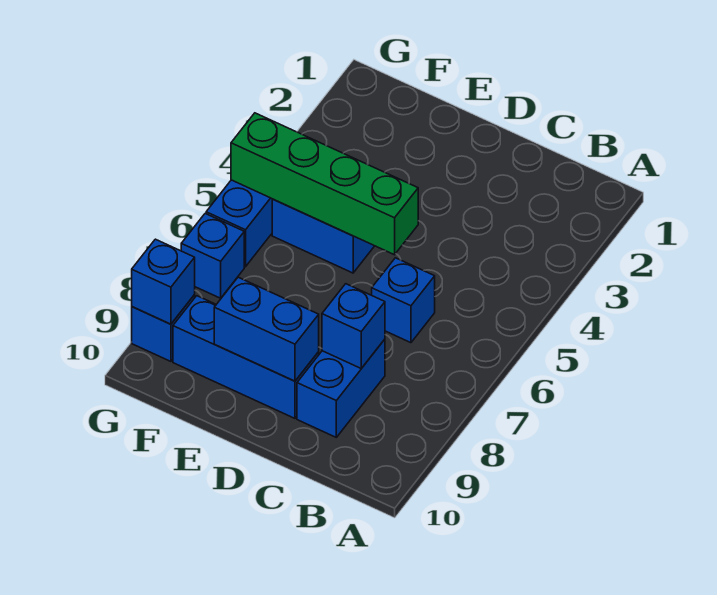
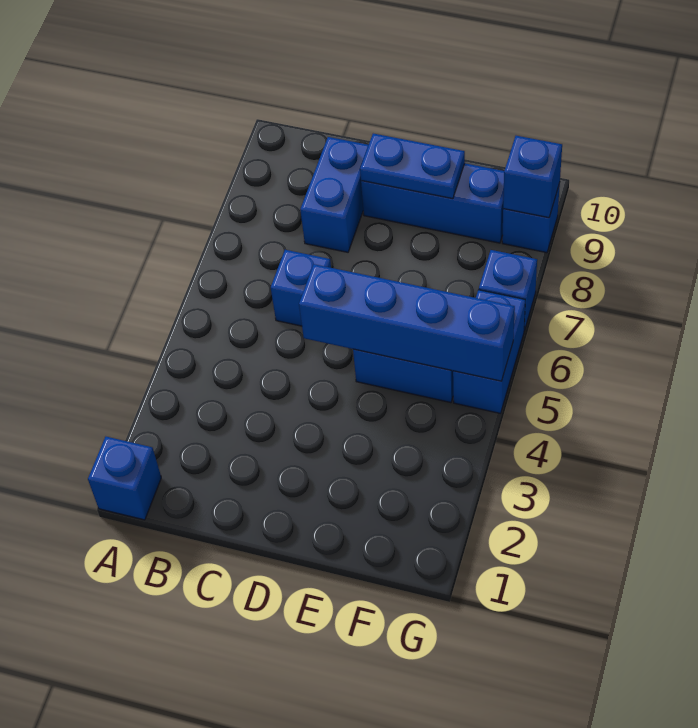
blue 1x1 brick [322,284,385,368] -> blue 1x1 brick moved to [88,437,161,520]
green 1x4 brick [231,113,418,255] -> blue 1x4 brick [299,264,515,381]
blue 1x2 brick [214,277,319,381] -> blue 1x2 plate [360,134,465,199]

